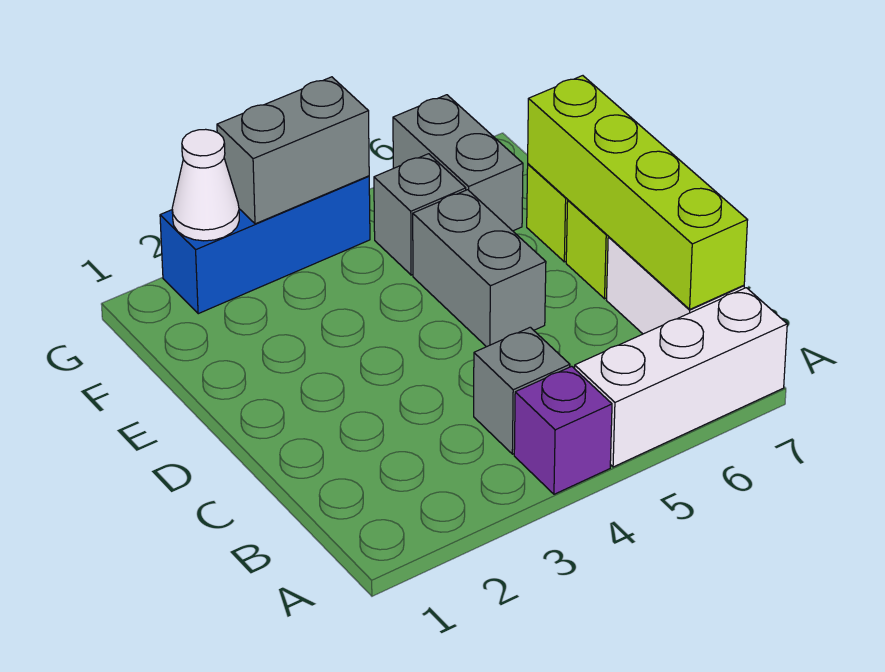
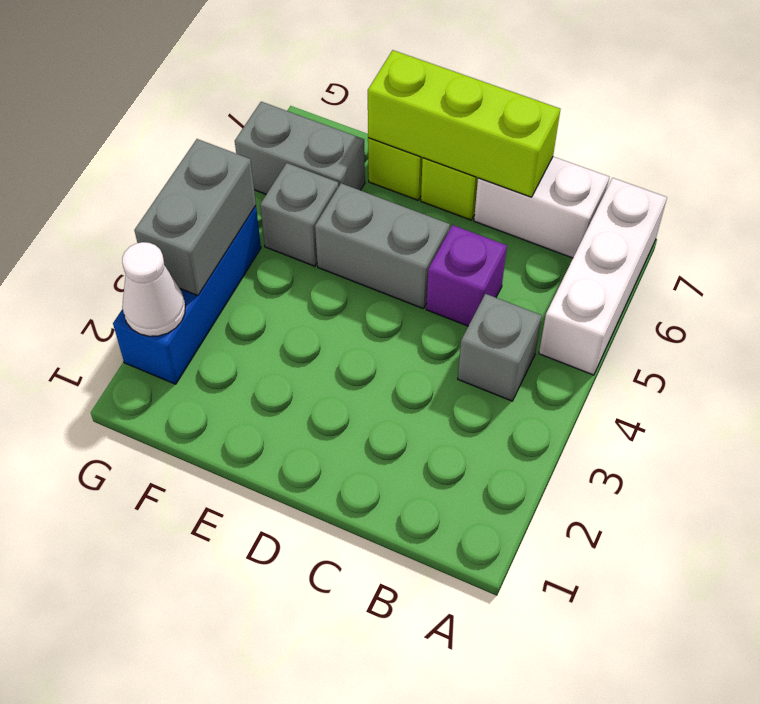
purple 1x1 brick [514,366,612,494] -> purple 1x1 brick moved to [426,225,507,326]
lime 1x4 brick [528,76,748,309] -> lime 1x3 brick [368,50,560,197]

